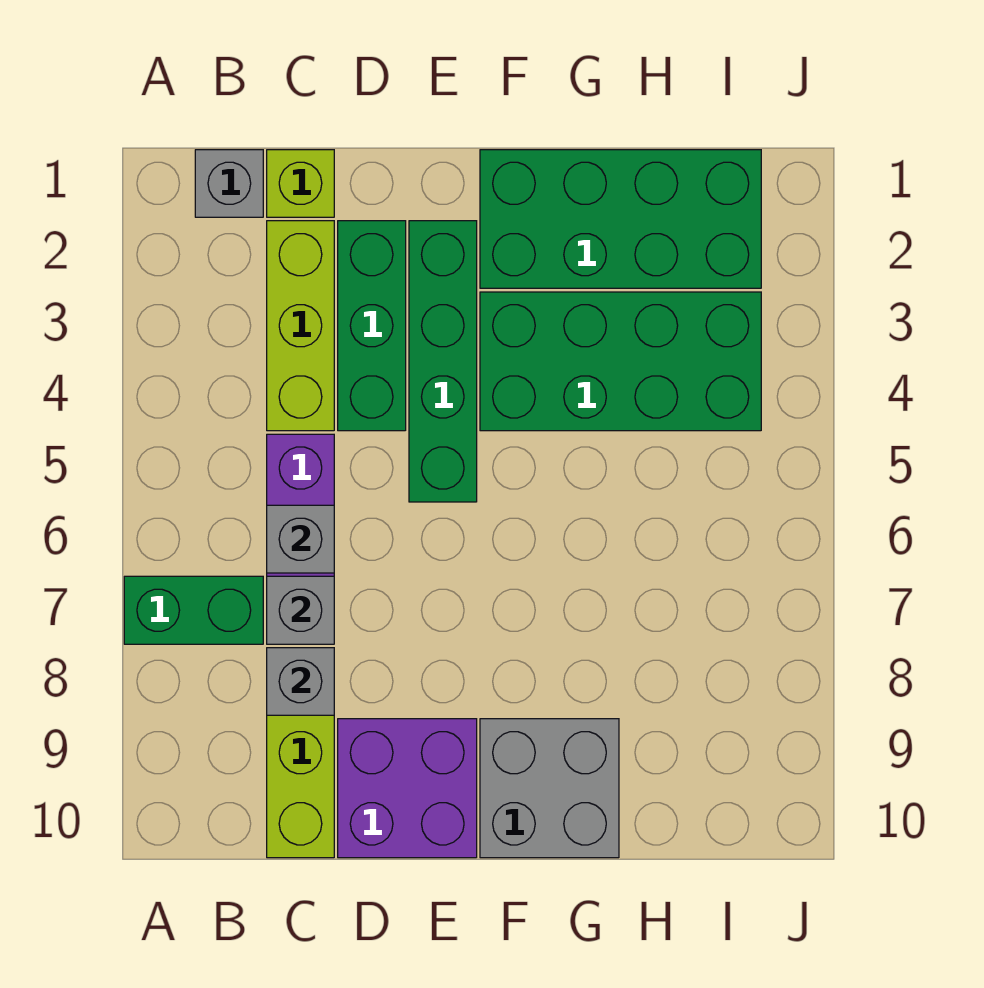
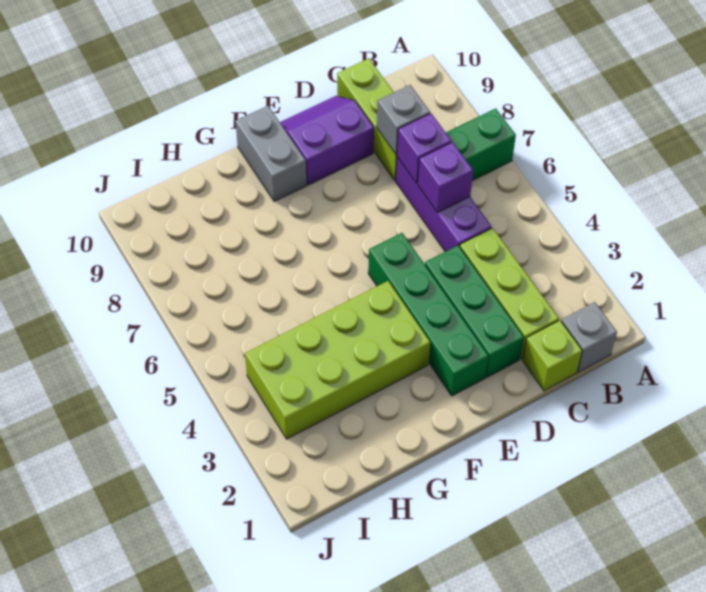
grey 1x1 brick [267,505,334,573] -> purple 1x1 brick [418,142,473,213]
grey 1x1 brick [267,576,334,644] -> purple 1x1 brick [397,113,451,183]
purple 2x2 brick [338,719,477,858] -> purple 2x2 slope [280,96,374,185]
green 2x4 brick [480,150,761,288] -> none
green 2x4 brick [480,292,761,431] -> lime 2x4 brick [245,281,430,439]
grey 2x2 brick [480,719,619,858] -> grey 1x2 brick [235,106,307,202]

